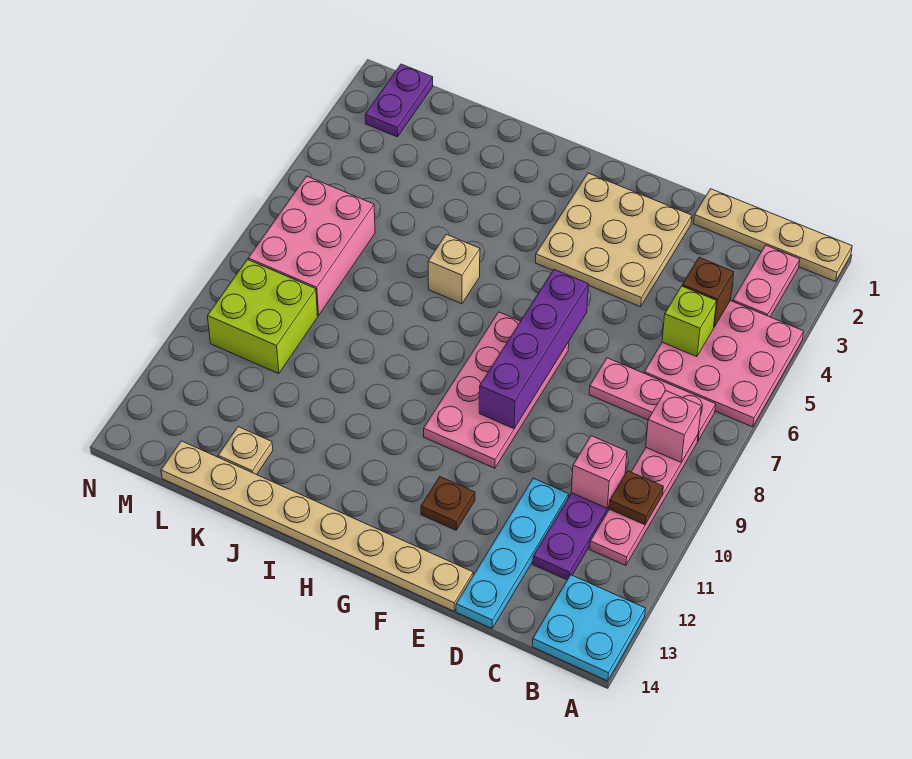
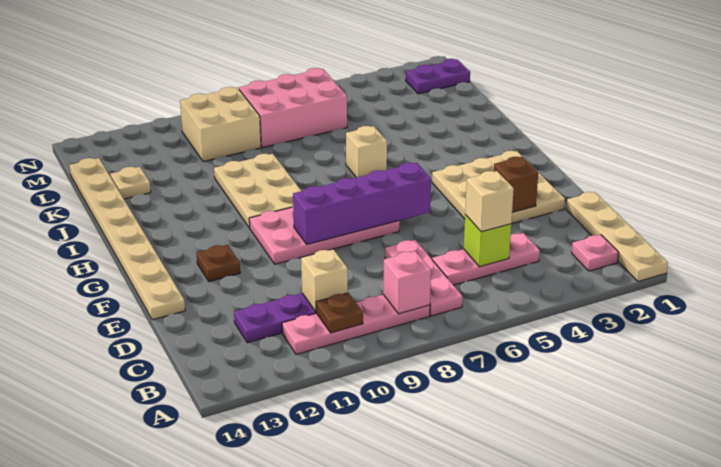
pink 3x3 plate [644,301,804,427] -> pink 1x3 plate [432,233,540,285]
cyan 2x2 plate [532,575,645,681] -> none
pink 1x2 plate [733,245,800,317] -> pink 1x1 plate [572,235,619,271]
brown 1x1 brick [682,258,734,327] -> brown 1x1 brick moved to [494,157,538,212]
none -> tan 1x1 brick [465,171,514,232]
pink 1x1 brick [571,436,627,508] -> tan 1x1 brick [301,249,348,312]
cyan 1x4 plate [456,478,569,628] -> none
none -> tan 2x3 plate [214,154,301,228]
lime 2x2 brick [207,259,318,374] -> tan 2x2 brick [180,87,261,162]

